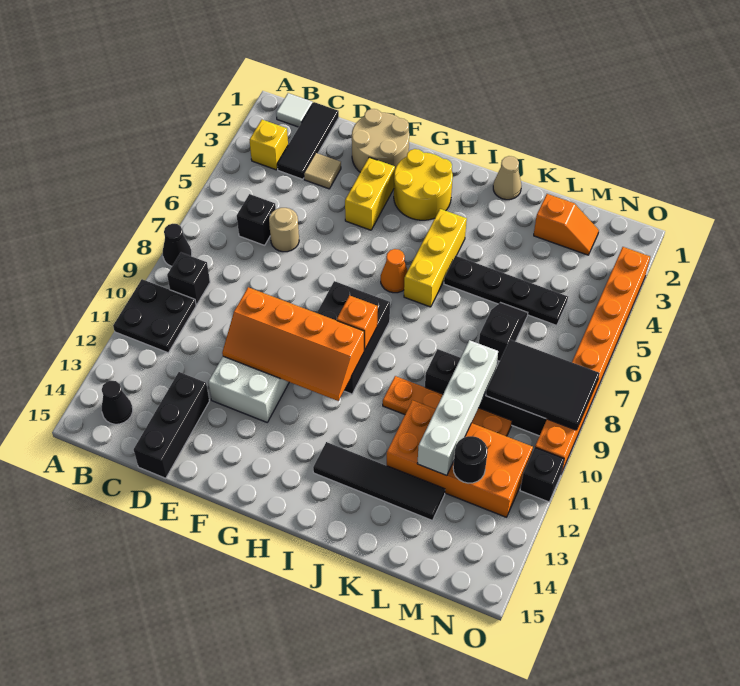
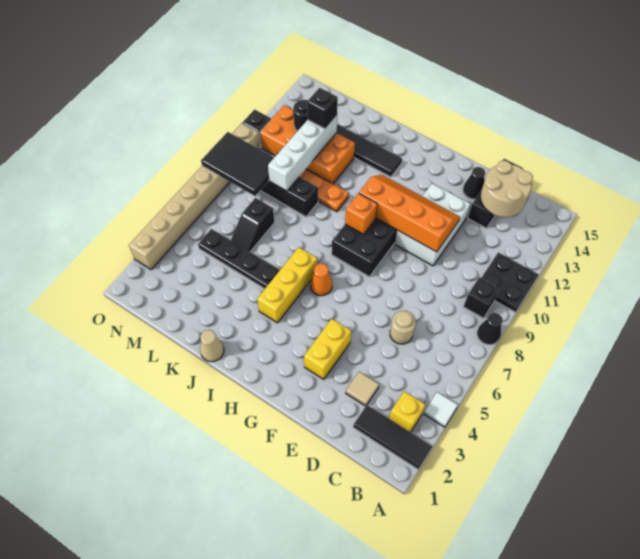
white 1x1 tile [276,93,313,127] -> white 1x1 tile moved to [424,392,458,427]
black 1x1 cone [102,381,133,424] -> black 1x1 cone moved to [463,167,486,199]
black 1x3 tile [277,102,339,179] -> black 1x3 tile turned to [353,405,432,470]
black 1x1 brick [237,194,276,245] -> black 1x1 brick moved to [307,88,338,129]
tan 2x2 round brick [352,109,409,172] -> tan 2x2 round brick moved to [480,161,533,217]
yellow 2x2 round brick [394,149,453,220] -> none
orange 1x2 slope [534,194,599,255] -> none
orange 1x8 brick [535,247,650,473] -> tan 1x8 brick [129,123,260,270]

